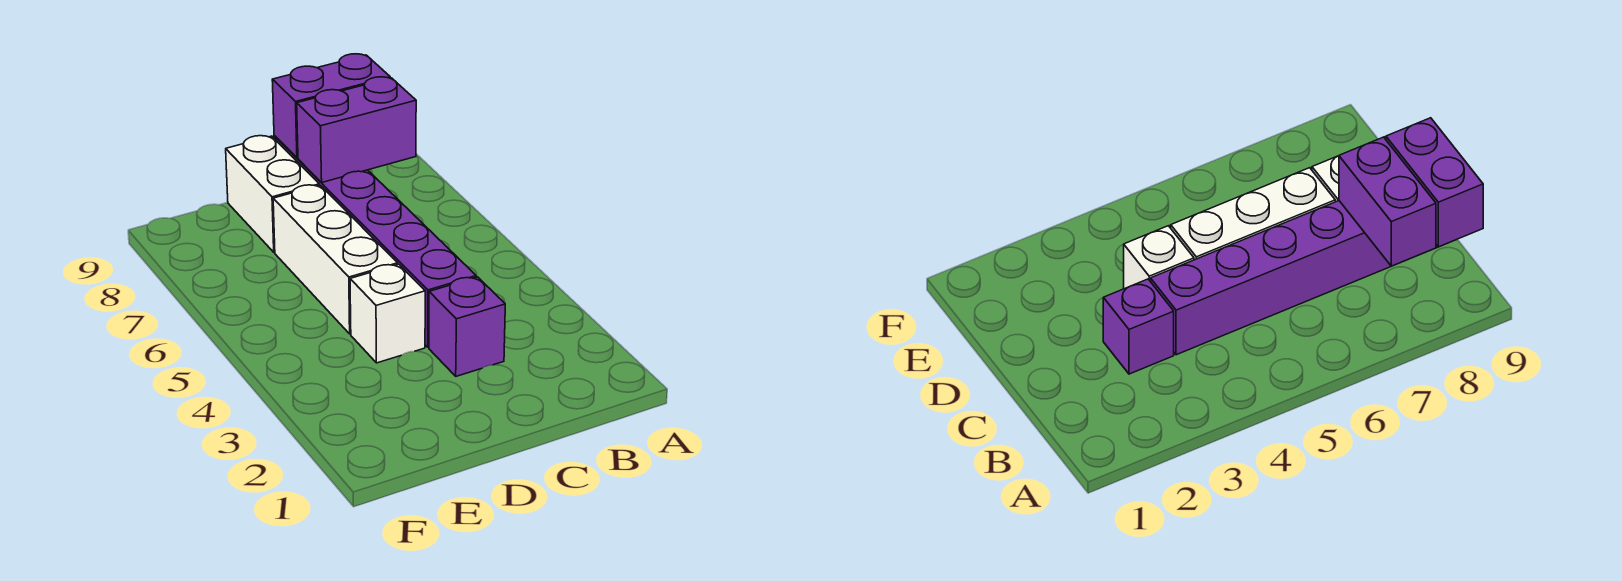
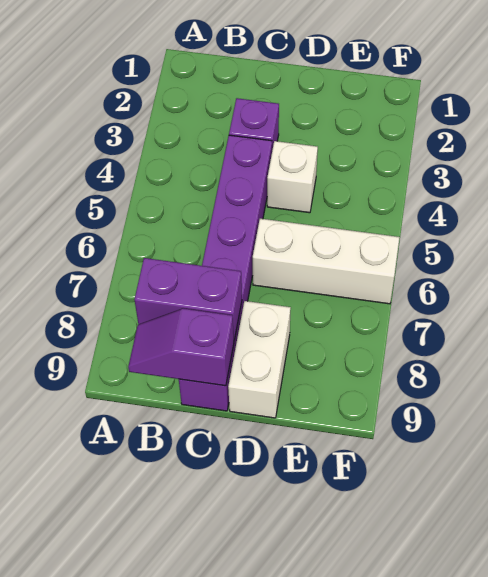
purple 1x2 brick [272,54,390,158] -> purple 1x2 slope [128,308,234,386]
white 1x3 brick [273,185,398,334] -> white 1x3 brick turned to [253,219,400,304]

